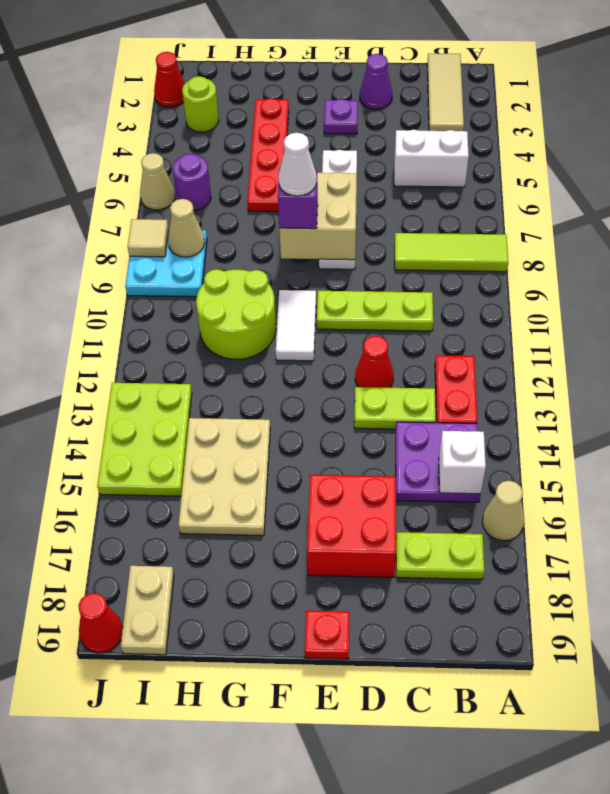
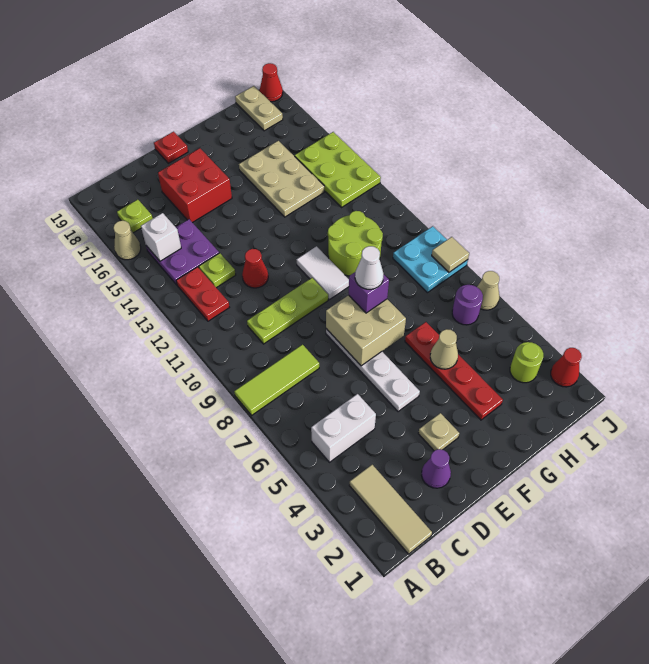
lime 1x2 plate [396,532,484,580] -> lime 1x1 plate [117,200,153,233]
lime 1x2 plate [354,387,436,429] -> lime 1x1 plate [199,253,236,288]
purple 1x1 plate [324,99,358,134] -> tan 1x1 plate [418,413,459,451]
tan 1x1 cone [168,199,205,257] -> tan 1x1 cone moved to [430,329,458,369]

